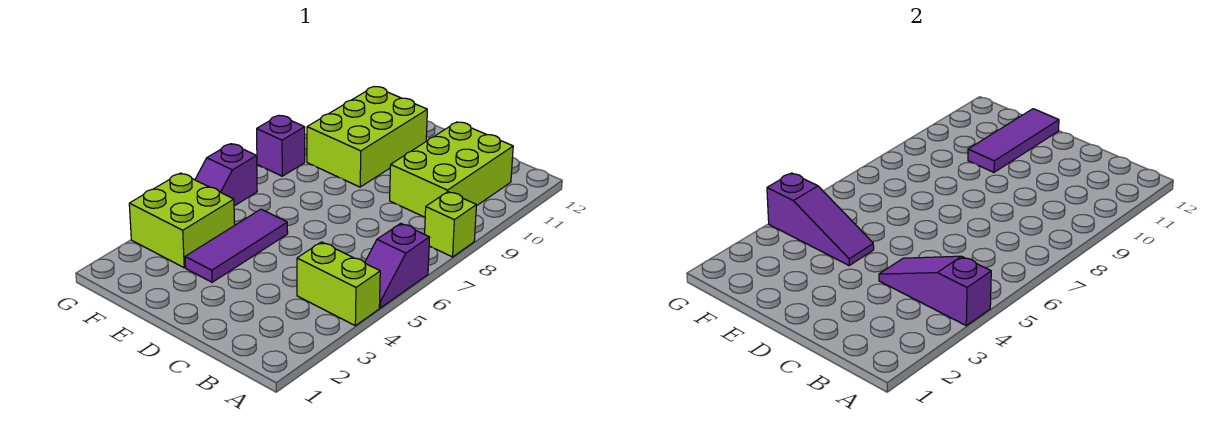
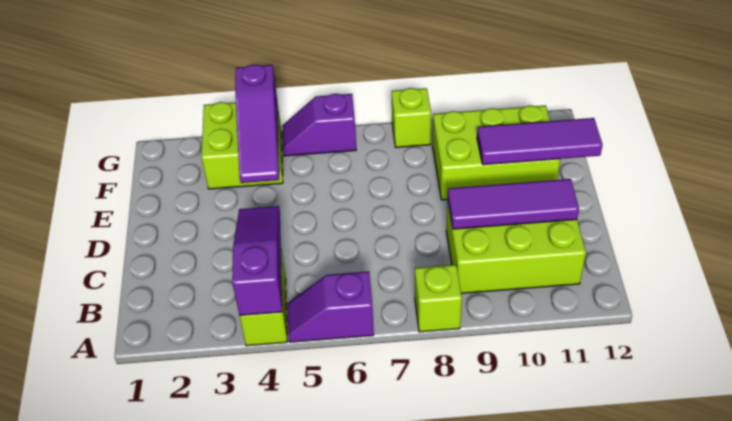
purple 1x3 tile [185,209,288,282] -> purple 1x3 tile moved to [448,179,579,229]
purple 1x1 brick [257,115,305,176] -> lime 1x1 brick [392,88,431,147]

